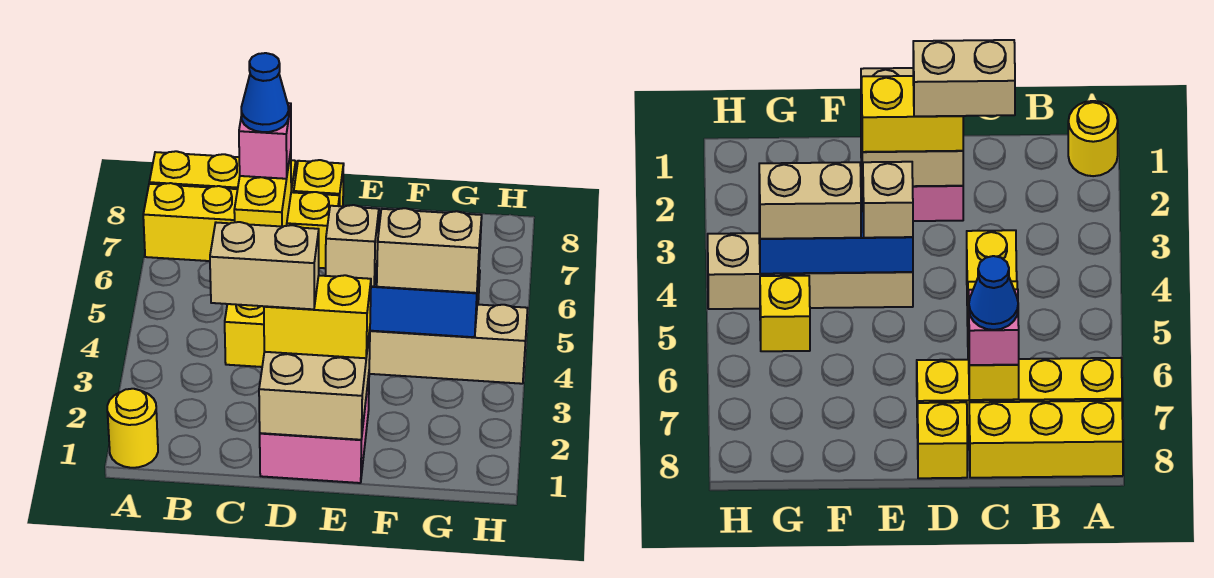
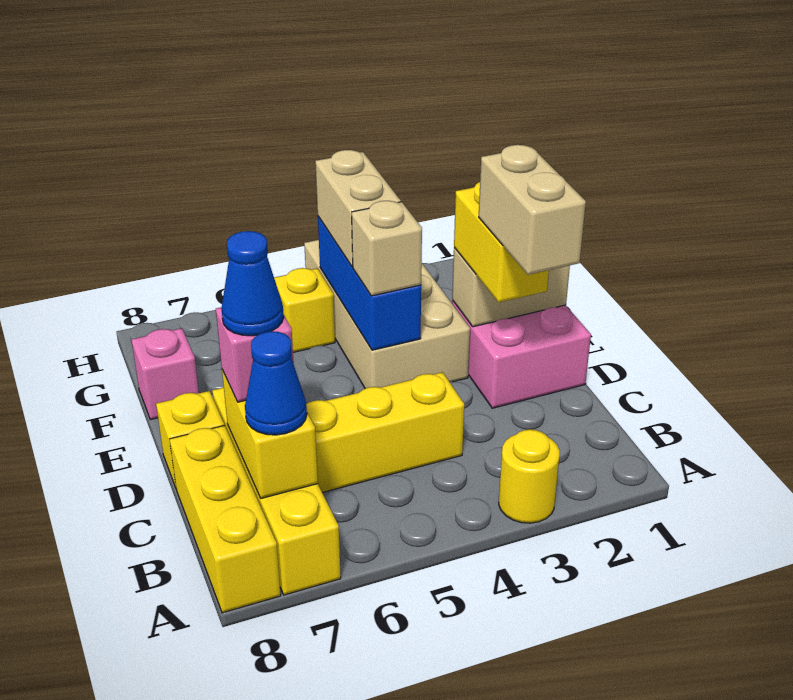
yellow 1x1 round brick [107,389,158,468] -> yellow 1x1 round brick moved to [499,429,560,523]
none -> blue 1x1 cone [245,331,307,435]
yellow 1x2 brick [234,152,291,227] -> yellow 1x2 brick turned to [222,370,318,498]
tan 2x2 brick [259,330,370,440] -> tan 1x2 brick [452,248,570,327]
tan 1x4 brick [369,305,528,384] -> tan 2x4 brick [304,240,470,389]
none -> pink 1x1 brick [131,328,199,420]

